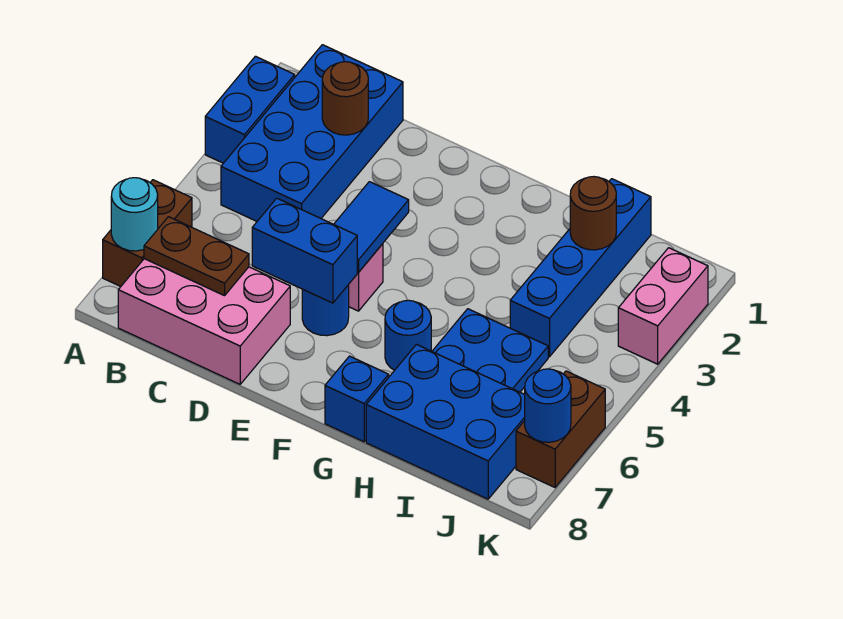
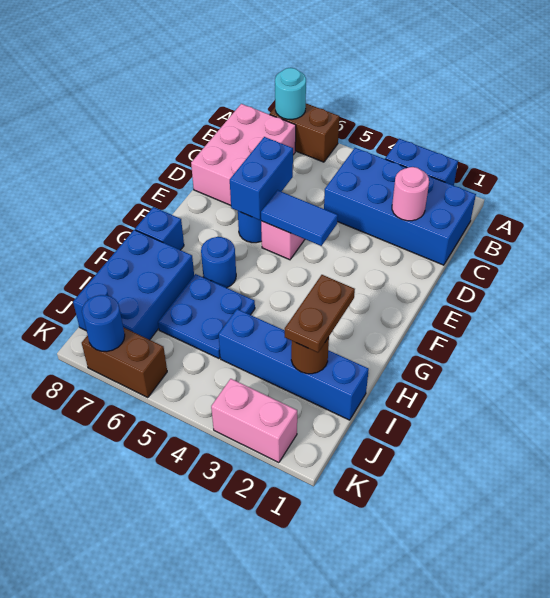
brown 1x2 plate [144,217,249,296] -> brown 1x2 plate moved to [285,275,355,352]
brown 1x1 round brick [322,62,368,135] -> pink 1x1 round brick [392,167,429,221]

